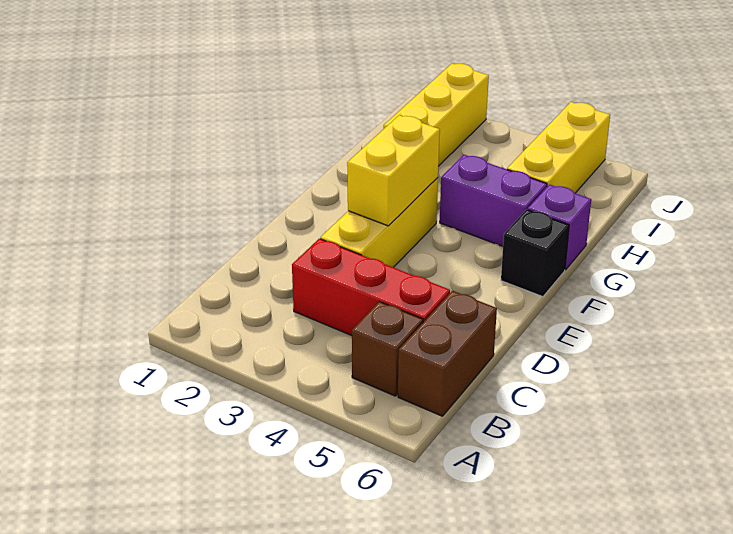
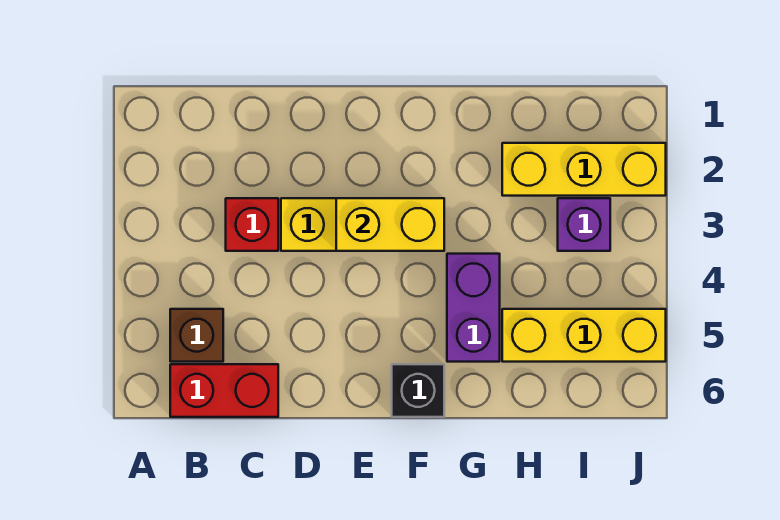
brown 1x2 brick [398,291,497,416] -> red 1x2 brick [170,364,278,417]
red 1x3 brick [292,239,450,336] -> red 1x1 brick [226,198,278,251]
purple 1x1 brick [528,184,591,270] -> purple 1x1 brick moved to [558,198,610,251]

